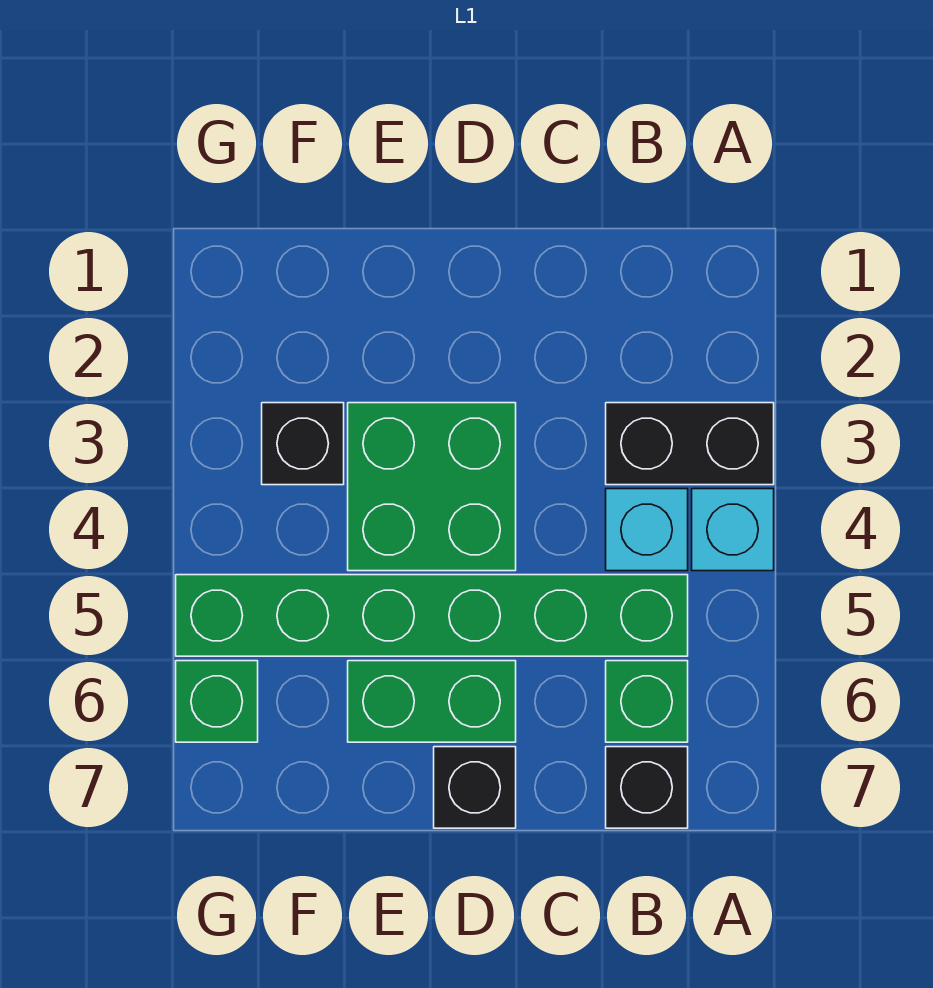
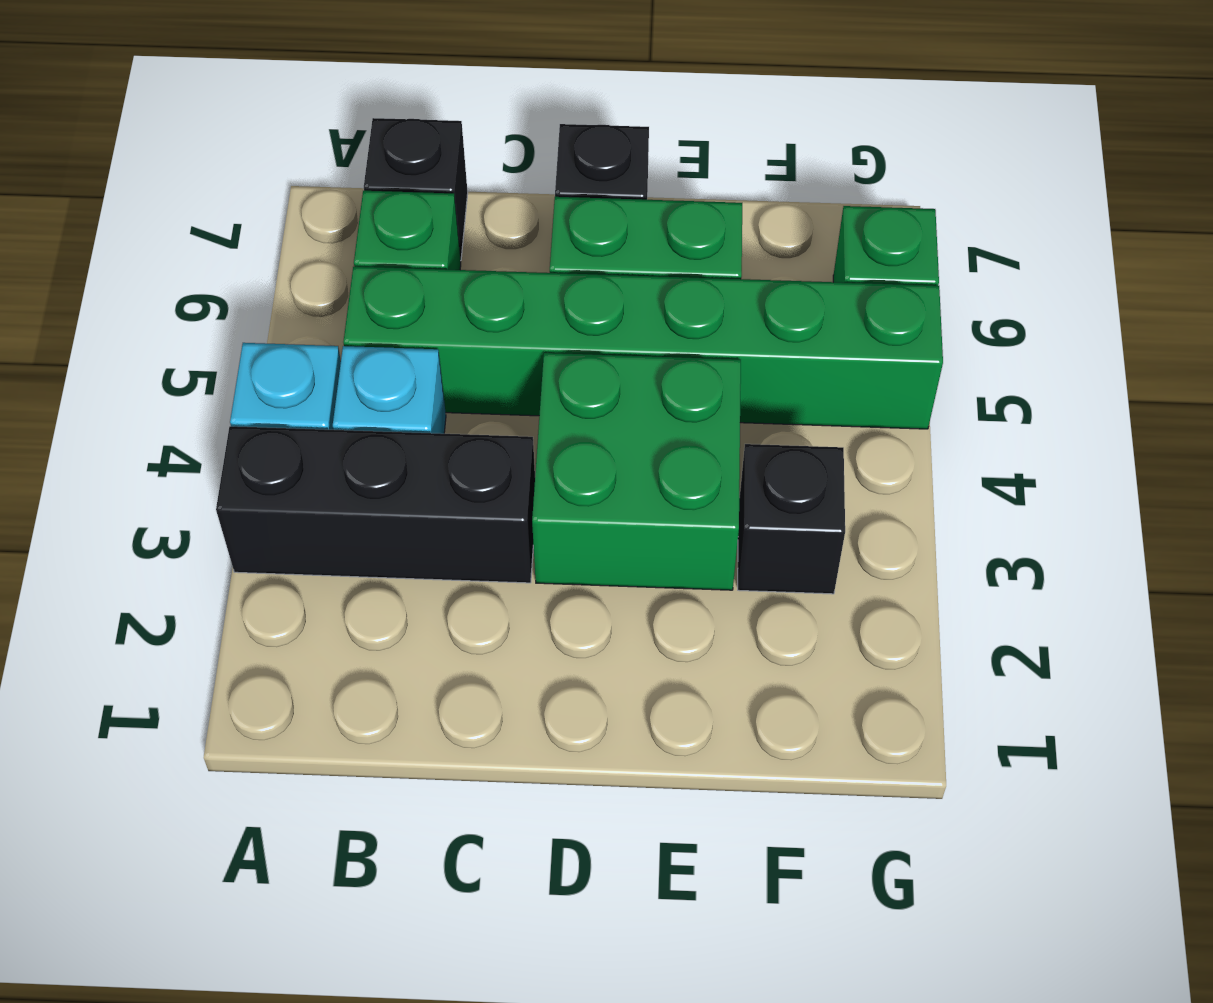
black 1x2 brick [606,403,774,485] -> black 1x3 brick [216,426,535,583]

